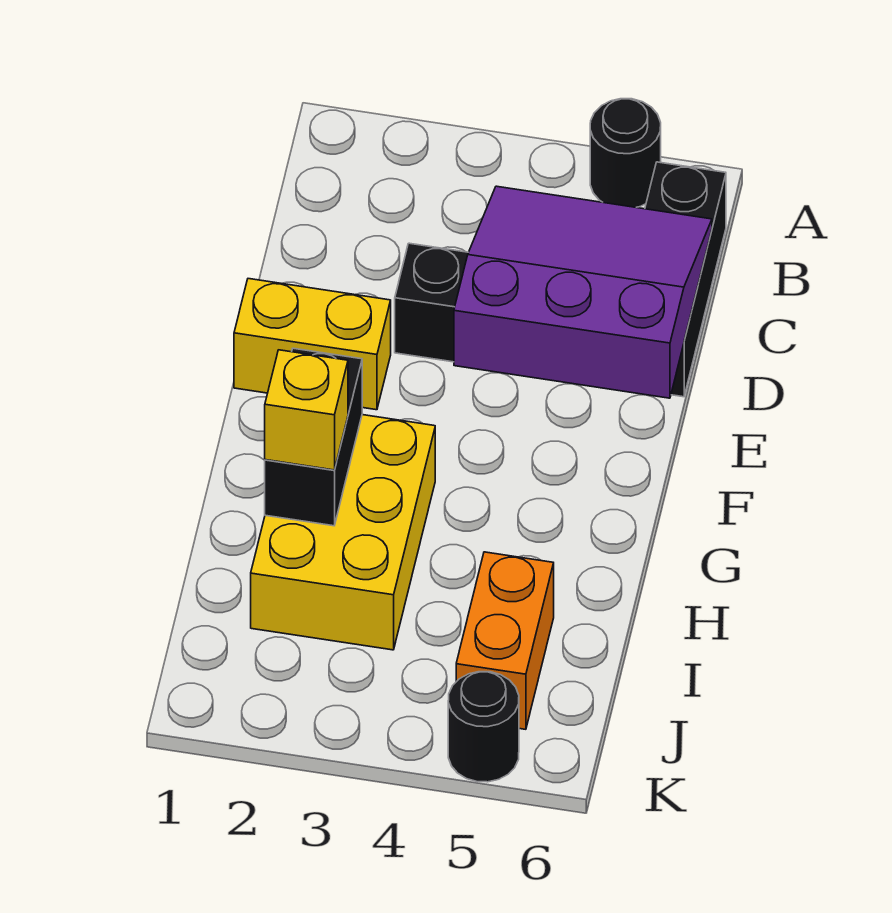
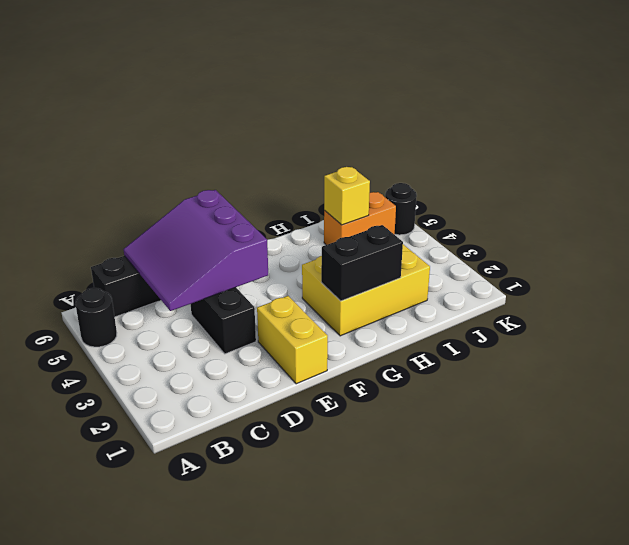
yellow 1x1 brick [265,350,348,470] -> yellow 1x1 brick moved to [324,167,370,225]

